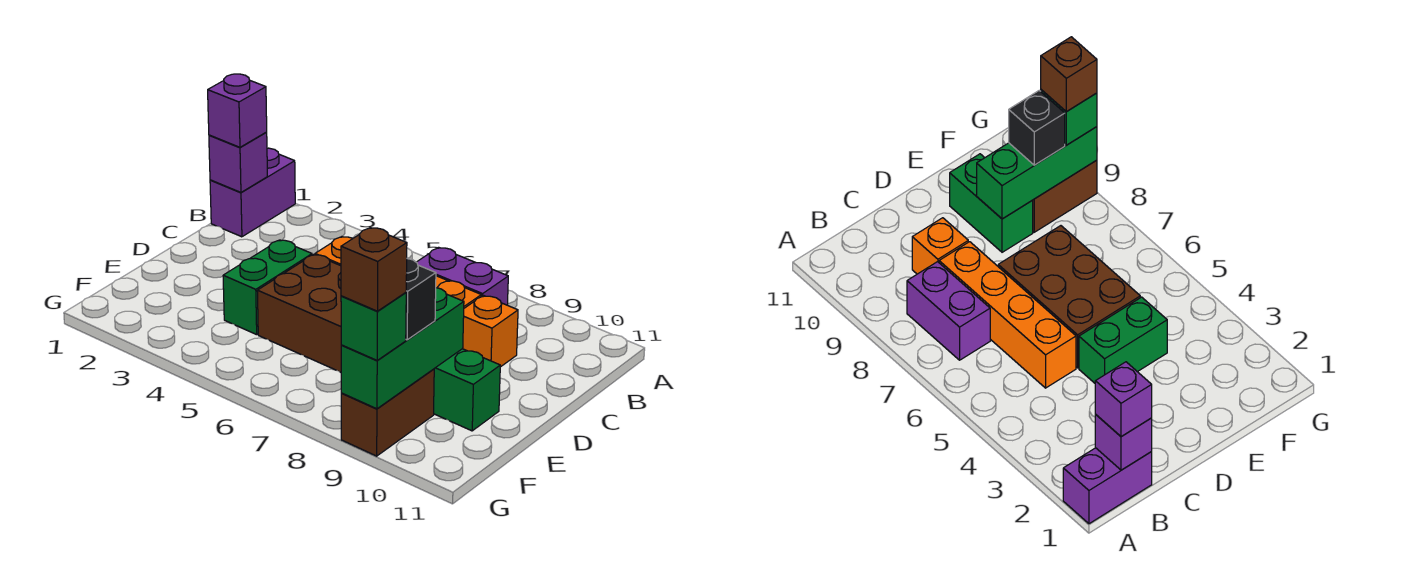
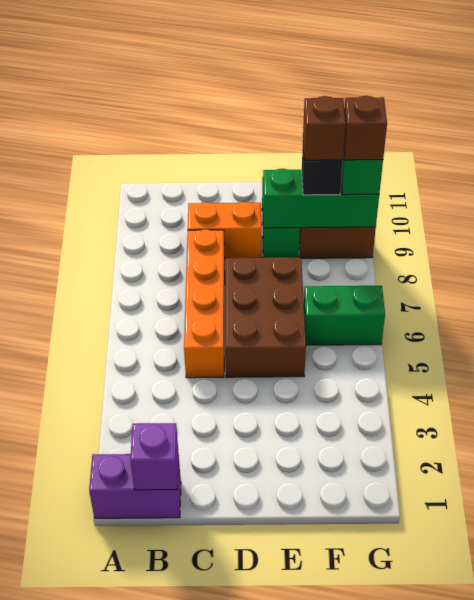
purple 1x1 brick [208,74,267,147] -> none
purple 1x2 brick [417,247,508,305] -> none
orange 1x1 brick [463,295,518,367] -> orange 1x2 brick [188,202,262,259]
green 1x2 brick [223,240,312,335] -> green 1x2 brick moved to [304,286,385,345]
none -> brown 1x1 brick [303,96,346,160]

